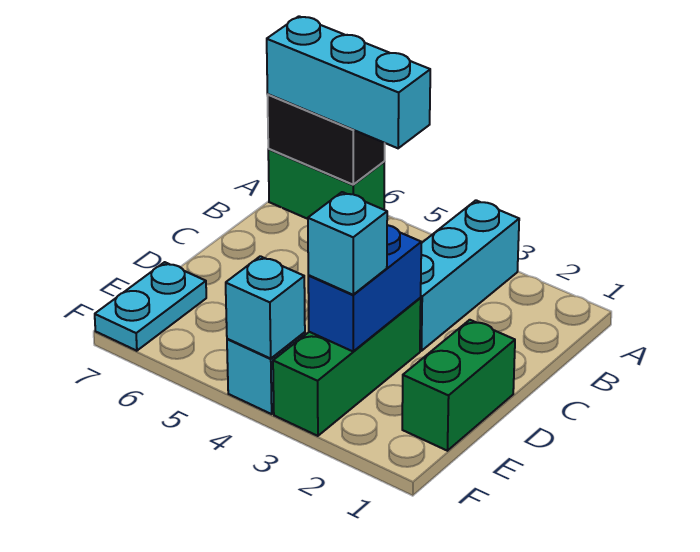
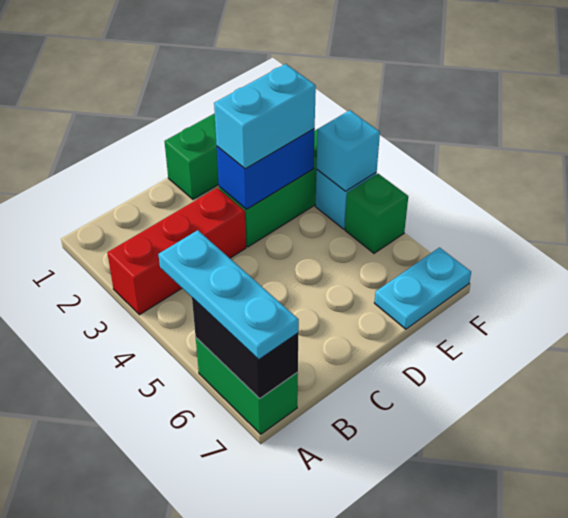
cyan 1x3 brick [420,200,519,351] -> red 1x3 brick [107,188,246,315]
cyan 1x3 brick [267,16,430,148] -> cyan 1x3 plate [158,230,299,360]
cyan 1x1 brick [308,192,387,295] -> cyan 1x2 brick [214,64,316,169]
none -> green 1x1 brick [345,174,408,253]

